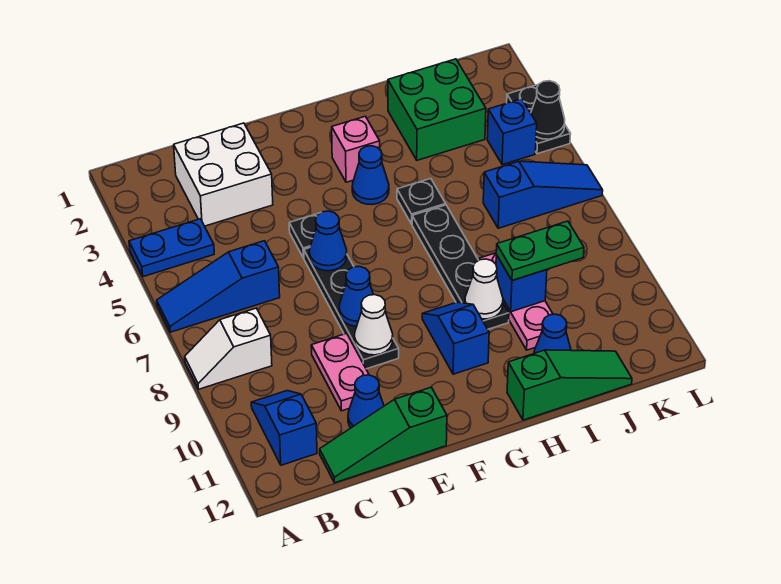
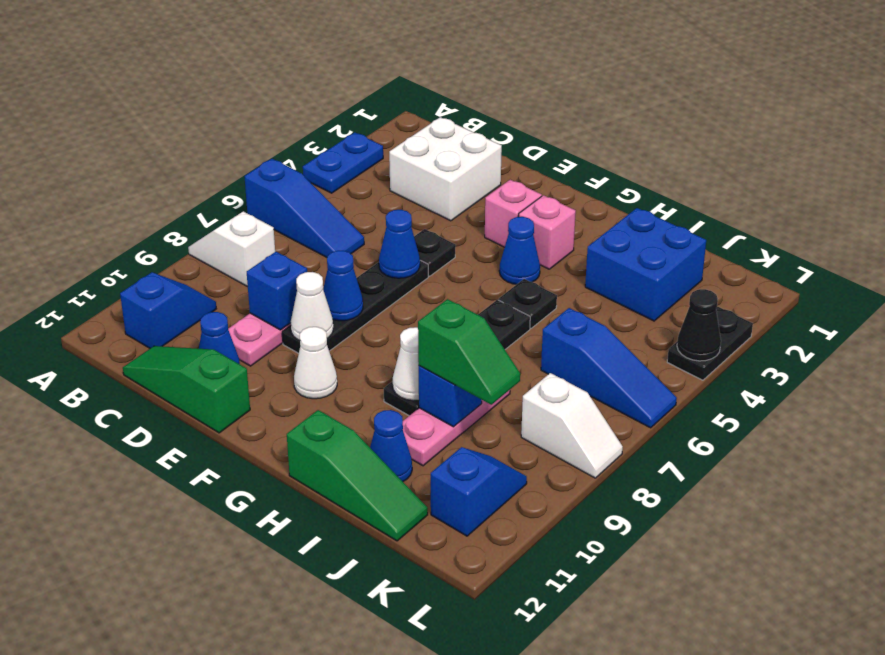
blue 1x2 plate [129,219,214,277] -> blue 1x2 plate turned to [303,132,383,193]
blue 1x3 slope [157,241,280,332] -> blue 1x3 slope turned to [245,159,364,257]
none -> pink 1x1 brick [485,180,542,247]
none -> white 1x1 cone [294,327,337,399]
blue 1x2 slope [422,302,489,374] -> blue 1x2 slope moved to [431,447,527,536]
green 2x2 brick [388,59,486,160] -> blue 2x2 brick [585,208,706,321]
green 1x2 plate [496,221,584,281] -> green 1x2 slope [418,299,520,405]
blue 1x1 brick [487,99,537,165] -> blue 1x1 brick moved to [247,252,307,330]
none -> white 1x2 slope [521,373,623,478]

